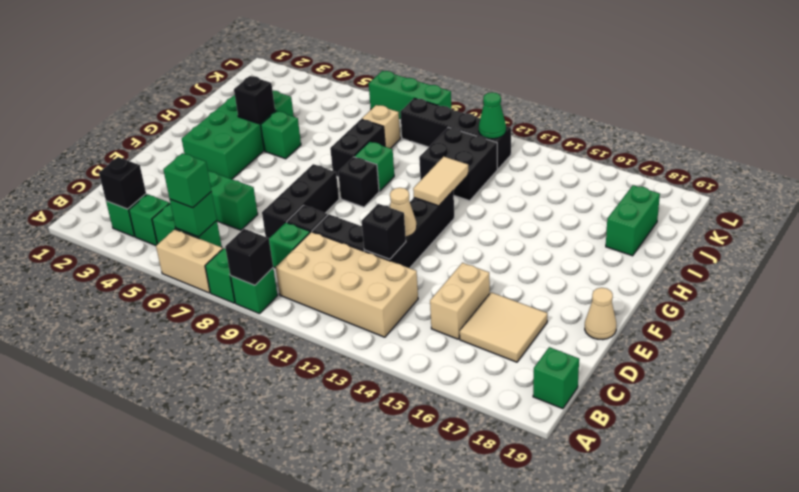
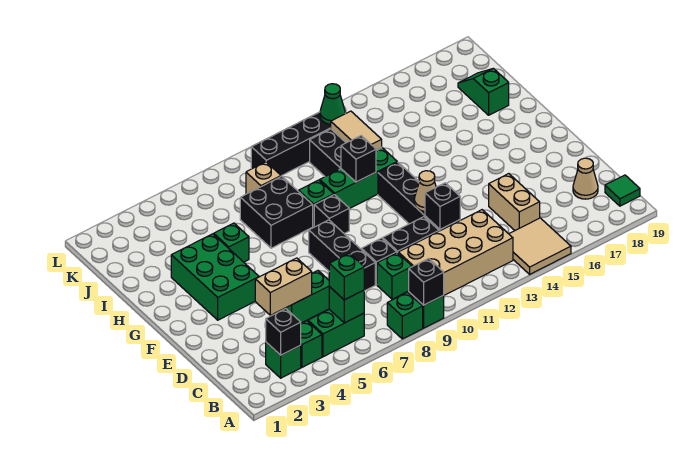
tan 1x2 brick [156,229,223,293] -> tan 1x2 brick moved to [255,258,312,315]
green 1x1 brick [533,347,579,409] -> green 1x1 tile [605,175,640,206]
tan 2x2 tile [460,292,548,362] -> tan 2x2 tile moved to [509,218,571,274]
tan 1x1 cone [585,288,616,340] -> tan 1x1 cone moved to [573,158,598,199]
green 2x4 brick [182,90,294,179] -> green 2x3 brick [171,234,259,320]
tan 1x2 tile [413,156,468,206] -> tan 1x2 tile moved to [331,111,382,149]
black 1x1 brick [234,76,275,124] -> black 1x1 brick moved to [341,136,376,182]
black 1x2 brick [330,119,385,177] -> black 2x2 brick [240,176,313,248]
green 1x2 brick [606,185,660,256] -> green 1x2 slope [458,68,509,115]
green 1x3 brick [369,71,451,119] -> green 1x3 brick moved to [320,148,397,209]

